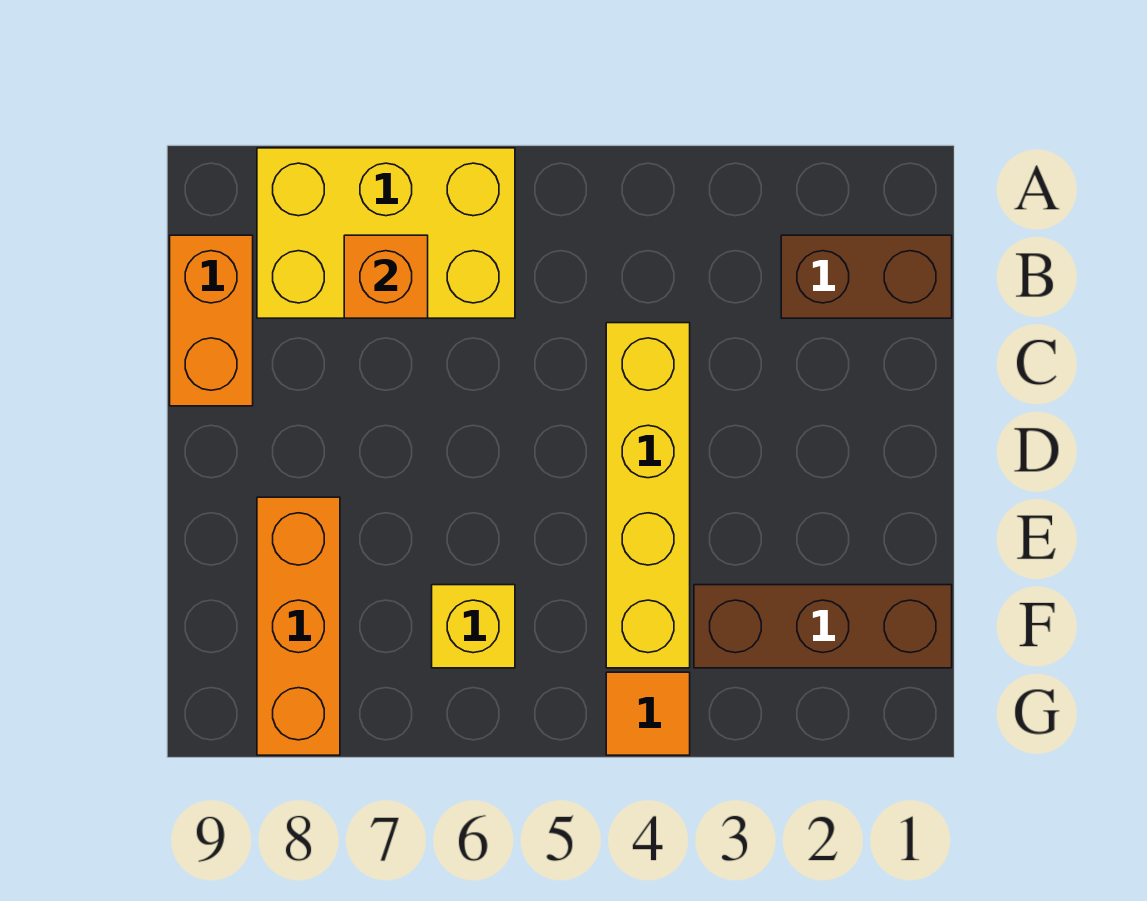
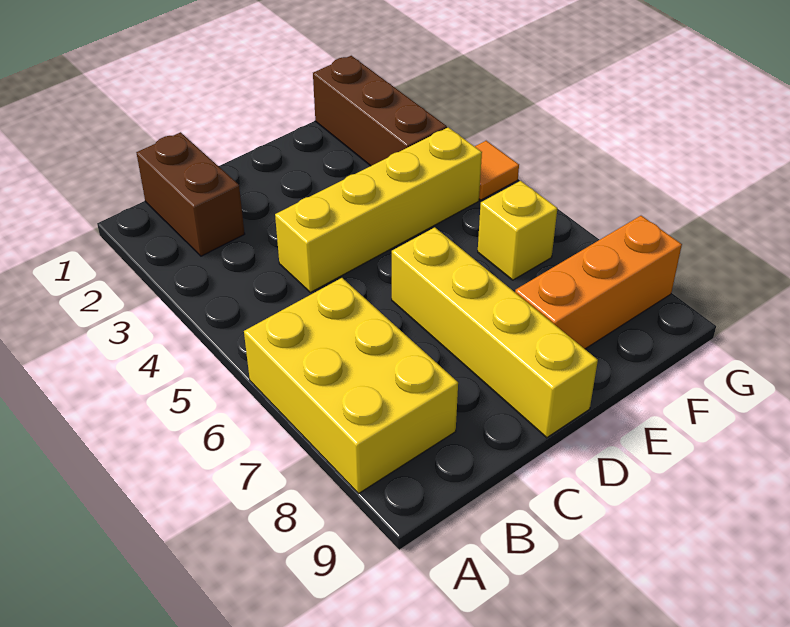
orange 1x1 brick [344,235,428,318] -> none
orange 1x2 brick [170,235,253,406] -> none
none -> yellow 1x4 brick [392,227,598,438]

